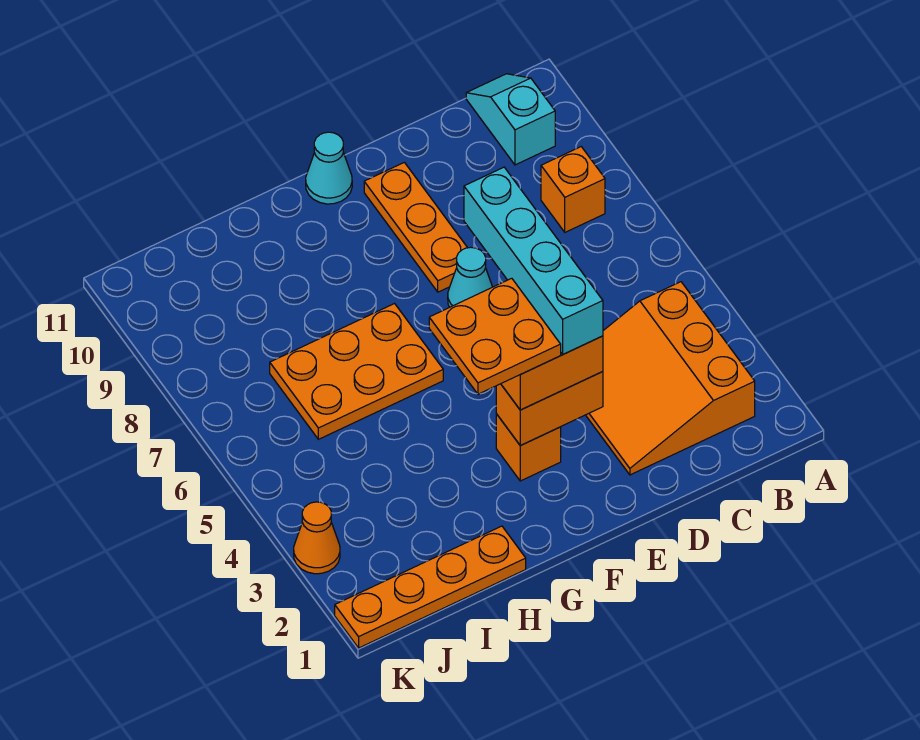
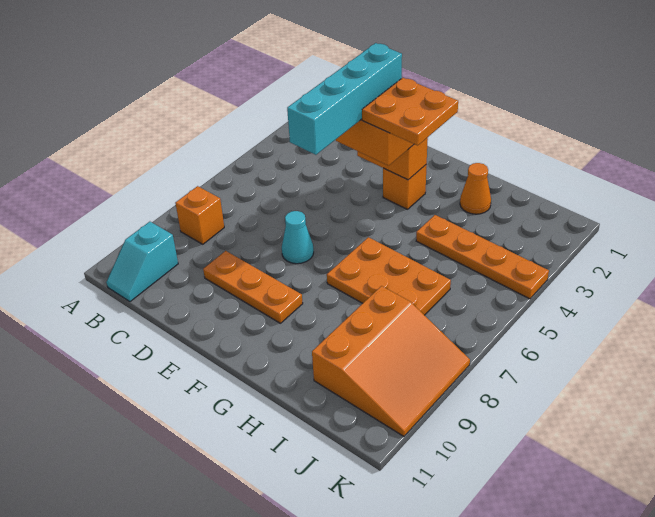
orange 3x3 slope [586,282,755,475] -> orange 3x3 slope moved to [312,286,470,436]
orange 1x3 plate [364,162,467,292] -> orange 1x3 plate turned to [203,251,303,323]
cyan 1x1 cone [306,132,352,204] -> none
orange 1x4 plate [335,526,526,648] -> orange 1x4 plate moved to [416,215,549,299]
orange 1x1 cone [294,502,340,574] -> orange 1x1 cone moved to [460,163,491,214]

